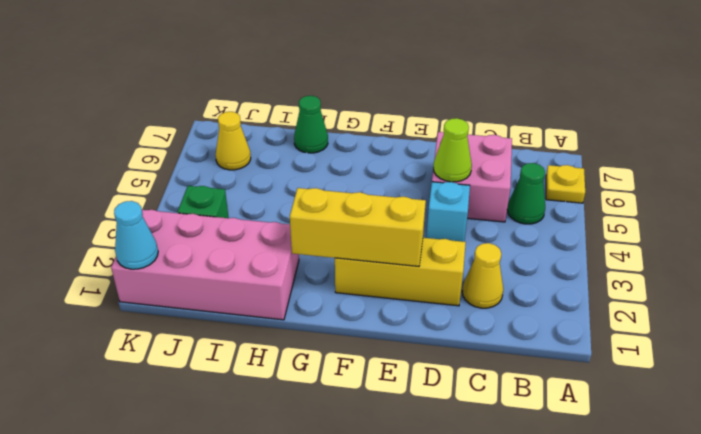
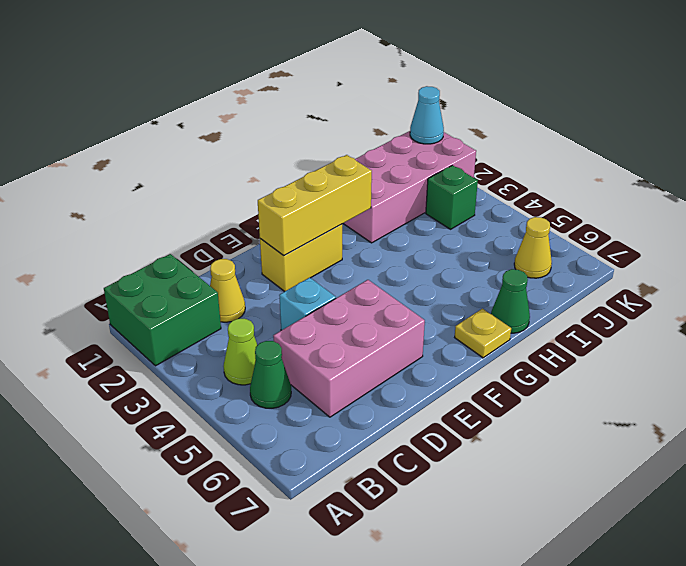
none -> green 2x2 brick [104,254,221,366]
yellow 1x1 plate [546,165,585,203] -> yellow 1x1 plate moved to [455,309,511,358]
pink 2x2 brick [432,132,512,222] -> pink 2x3 brick [273,280,425,417]
yellow 1x3 brick [335,238,466,306] -> yellow 1x2 brick [260,224,342,292]
lime 1x1 cone [433,118,472,182] -> lime 1x1 cone moved to [223,319,257,385]

